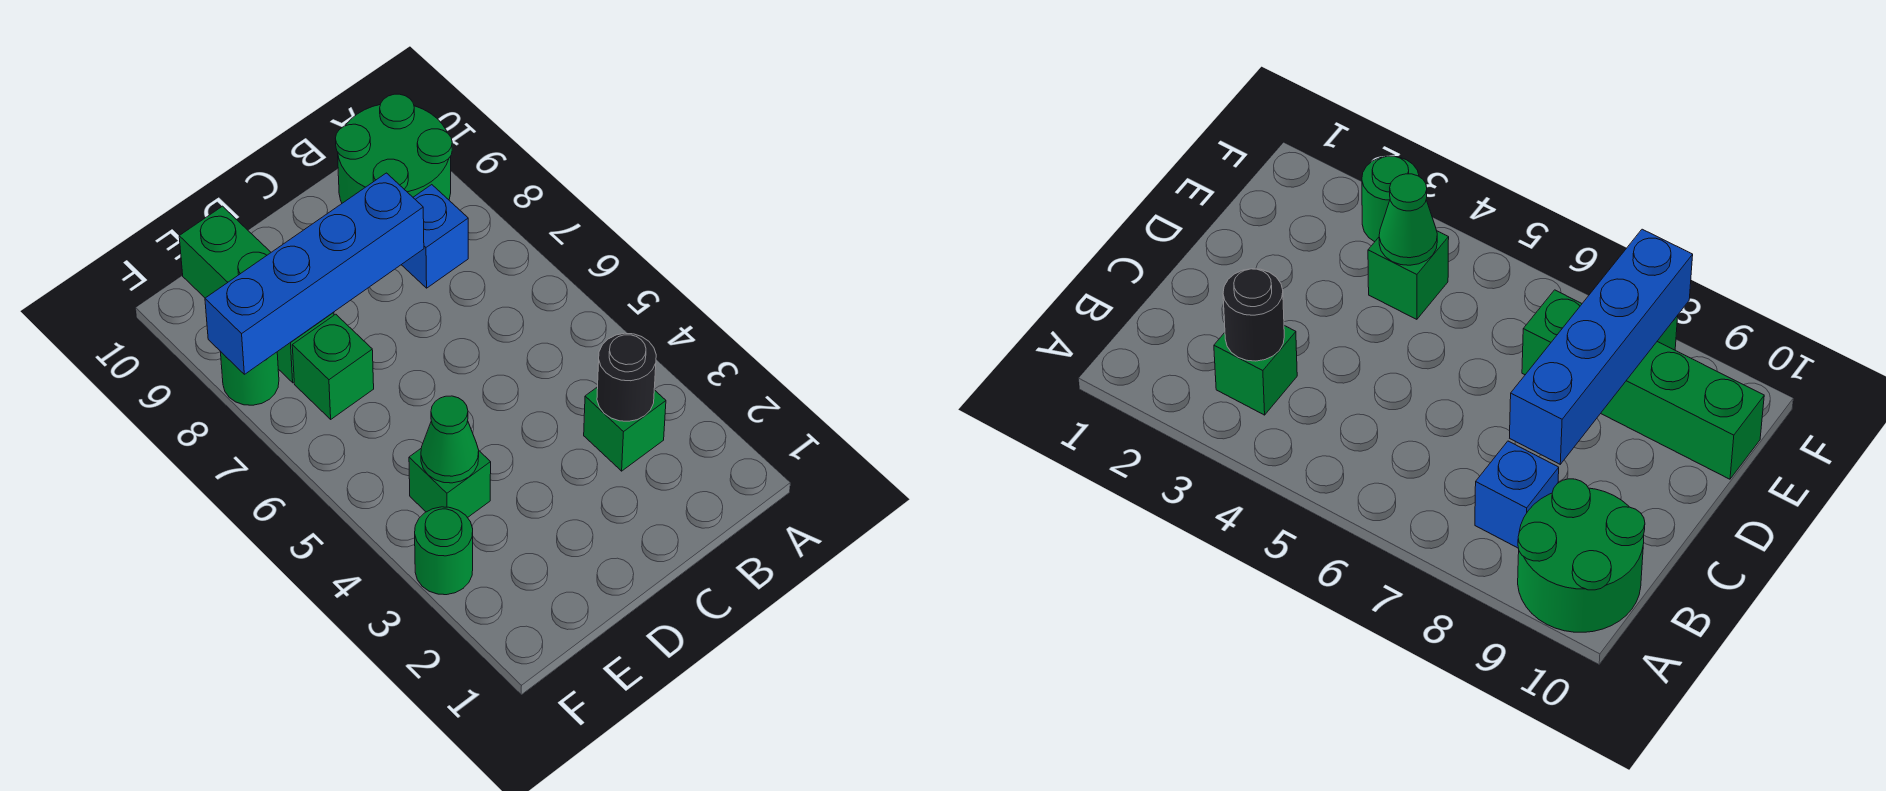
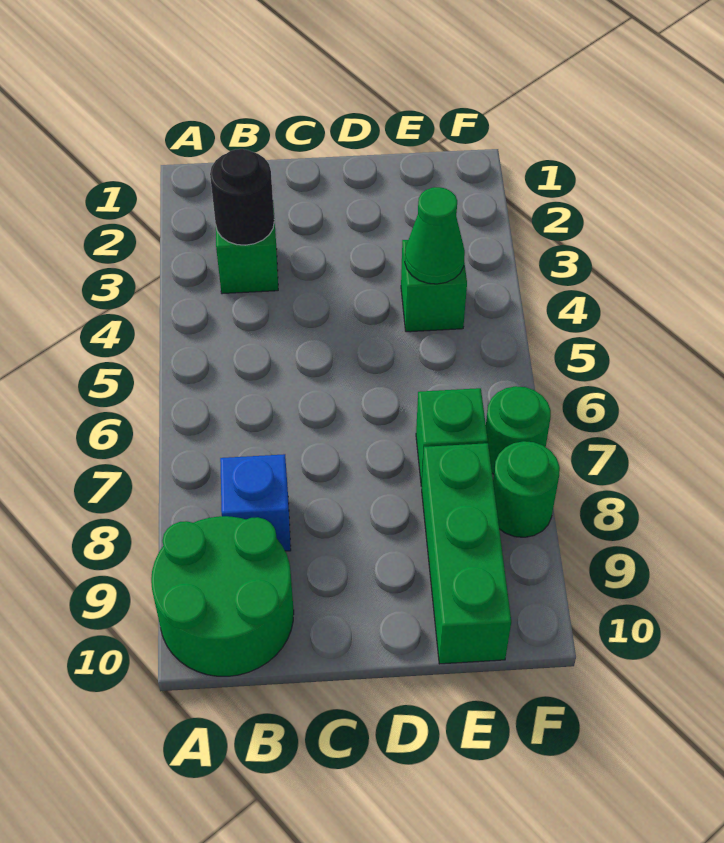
blue 1x4 brick [205,173,424,374] -> none
green 1x1 round brick [415,507,473,595] -> green 1x1 round brick moved to [486,386,551,474]

